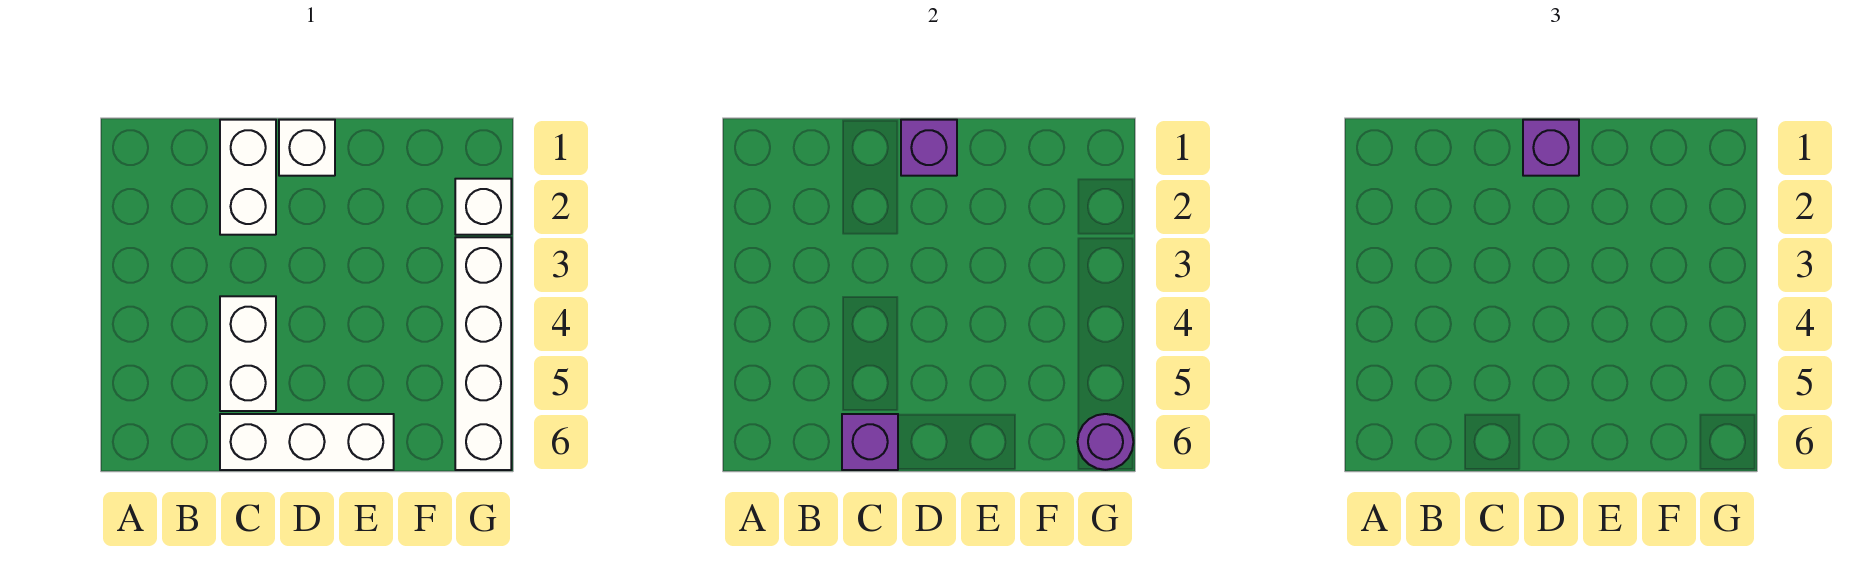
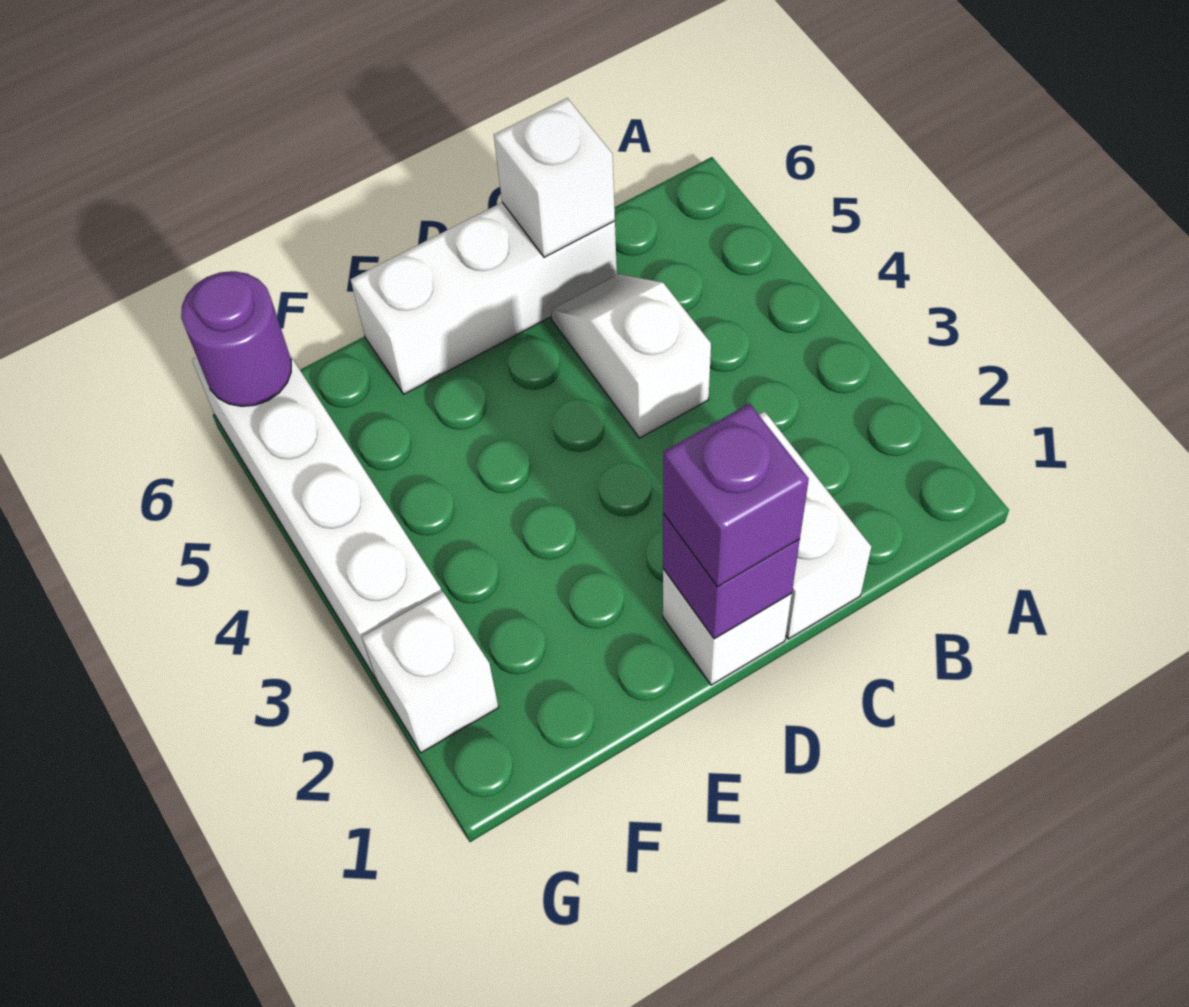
white 1x2 brick [220,296,276,411] -> white 1x2 slope [551,274,711,438]
purple 1x1 brick [842,414,898,470] -> white 1x1 brick [494,98,615,257]

